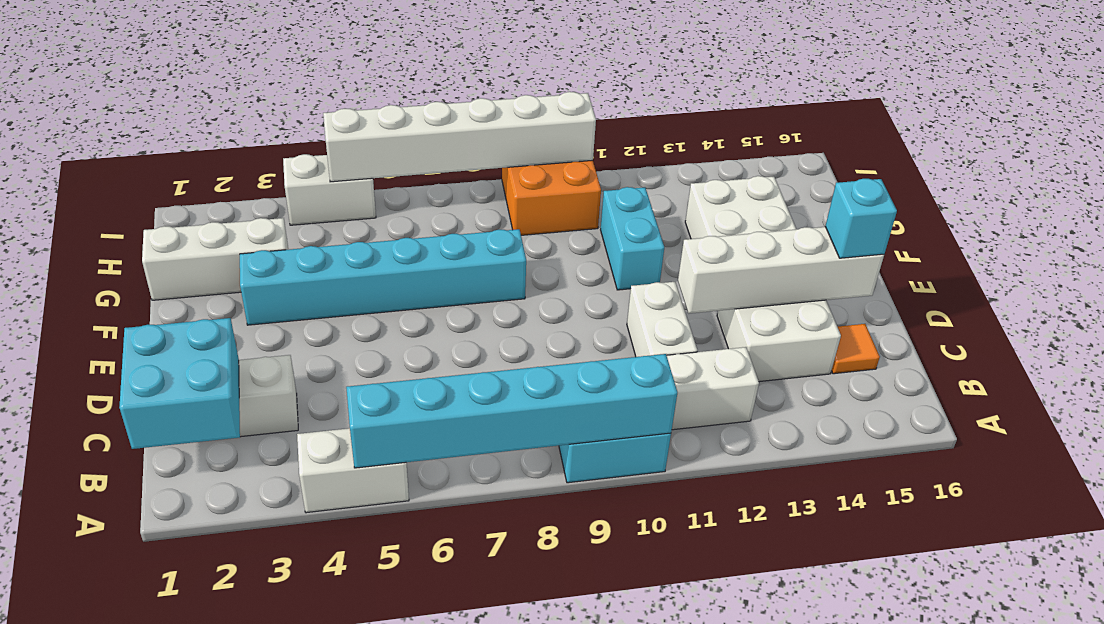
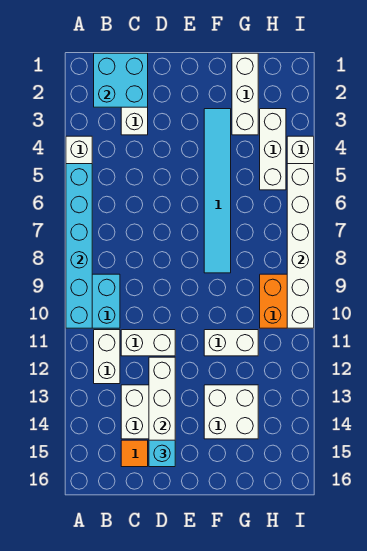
cyan 1x6 brick [240,229,526,325] -> cyan 1x6 tile [204,109,231,273]
cyan 1x2 brick [601,187,664,290] -> white 1x2 brick [204,330,258,356]
none -> white 1x3 brick [260,109,286,190]

